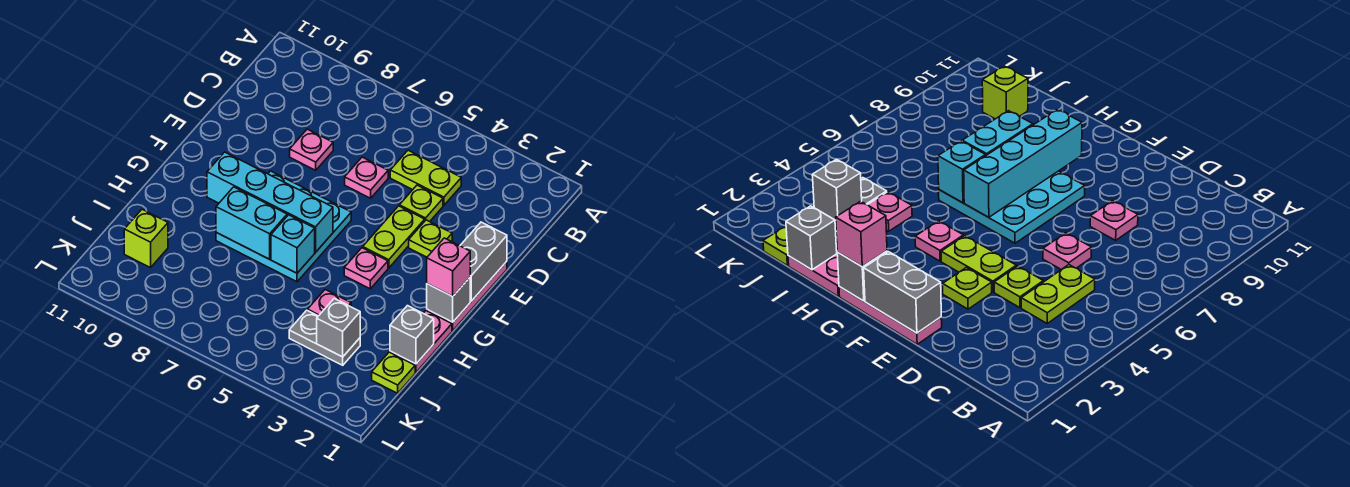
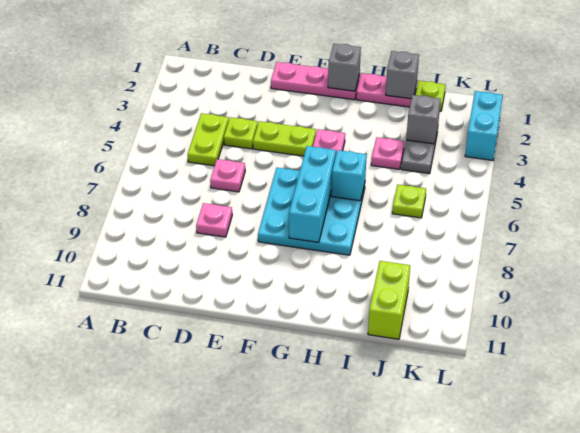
grey 1x2 brick [460,222,507,301] -> none
lime 1x1 plate [409,220,452,257] -> lime 1x1 plate moved to [392,184,426,218]
pink 1x1 brick [427,238,470,296] -> none
cyan 1x4 brick [207,152,333,253] -> cyan 1x3 brick [289,146,336,242]
cyan 1x2 brick [216,187,287,259] -> cyan 1x2 brick moved to [465,91,503,160]
lime 1x1 brick [124,209,168,268] -> lime 1x2 brick [368,261,410,339]

